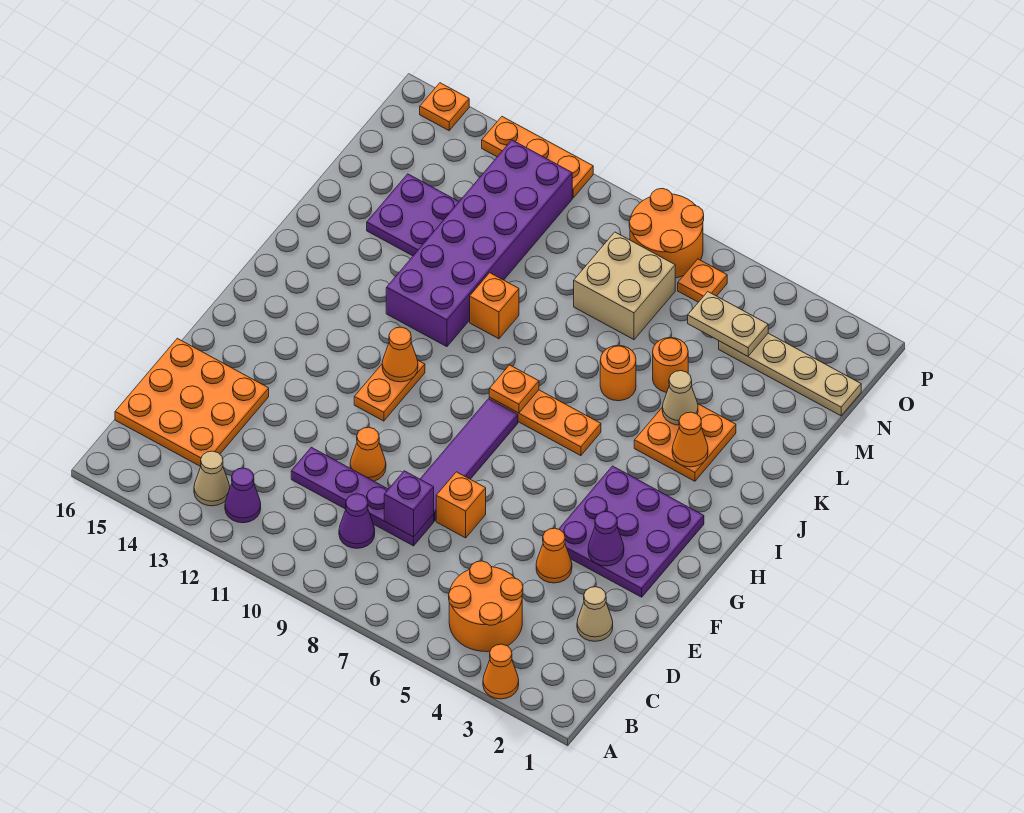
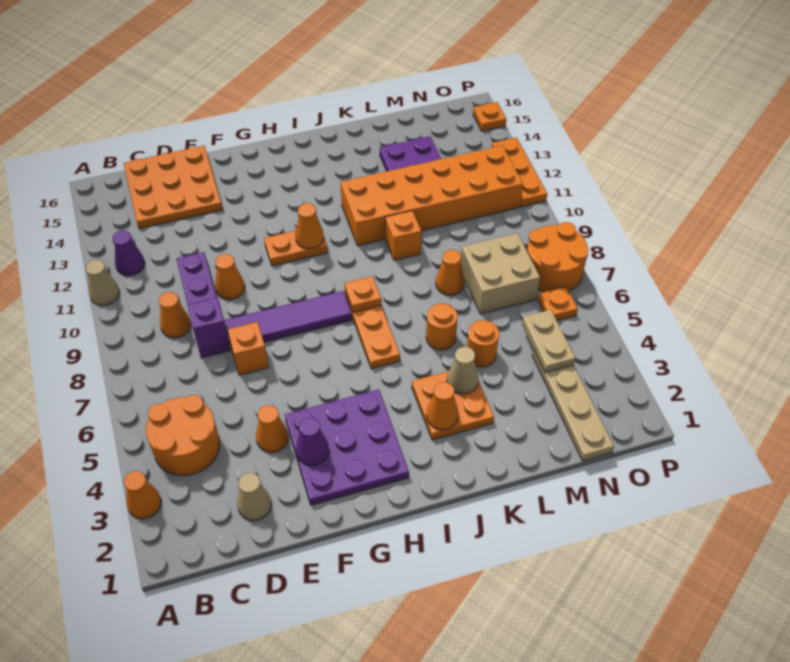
tan 1x1 cone [194,451,230,506] -> tan 1x1 cone moved to [86,260,119,305]
purple 1x1 cone [339,494,375,548] -> orange 1x1 cone [159,292,191,338]
purple 2x6 brick [386,140,572,347] -> orange 2x6 brick [340,145,523,246]
none -> orange 1x1 cone [436,250,465,295]

